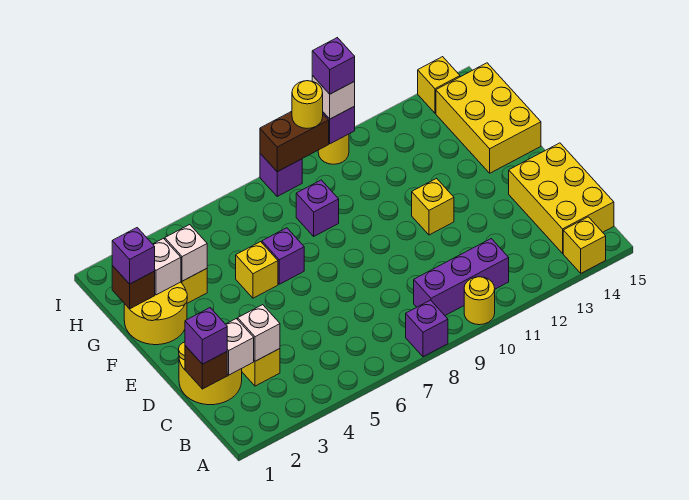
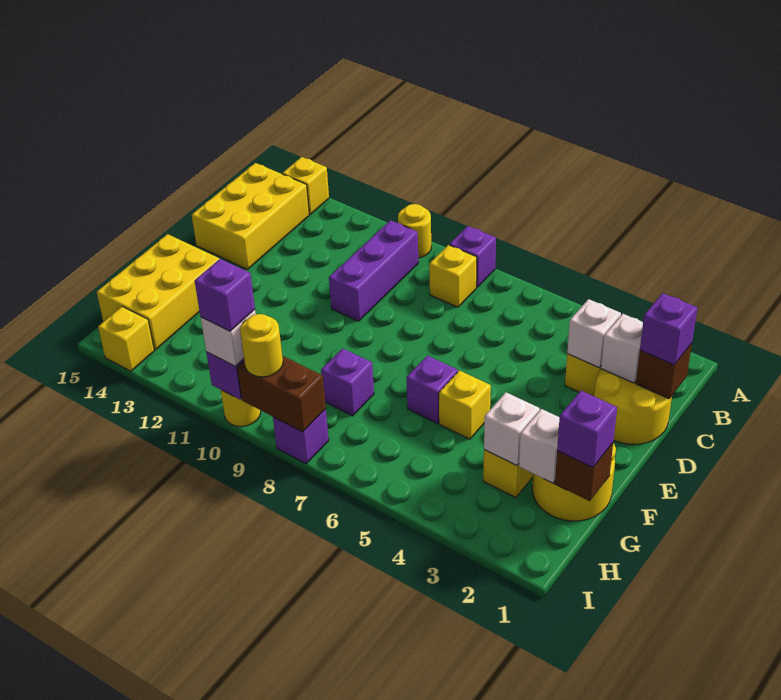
purple 1x3 brick [414,239,509,315] -> purple 1x3 brick turned to [329,220,418,321]
yellow 1x1 brick [412,178,454,235] -> yellow 1x1 brick moved to [429,245,477,307]

